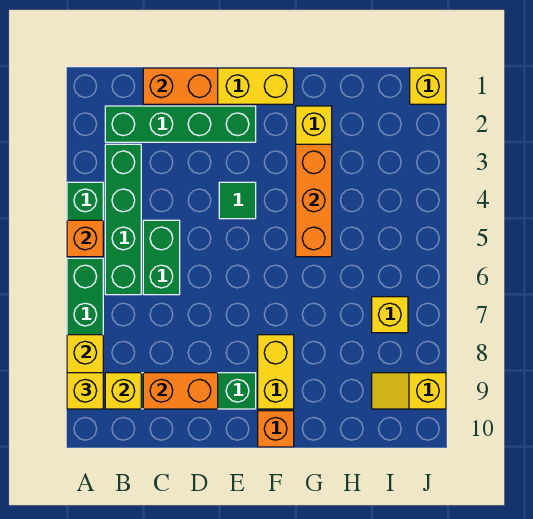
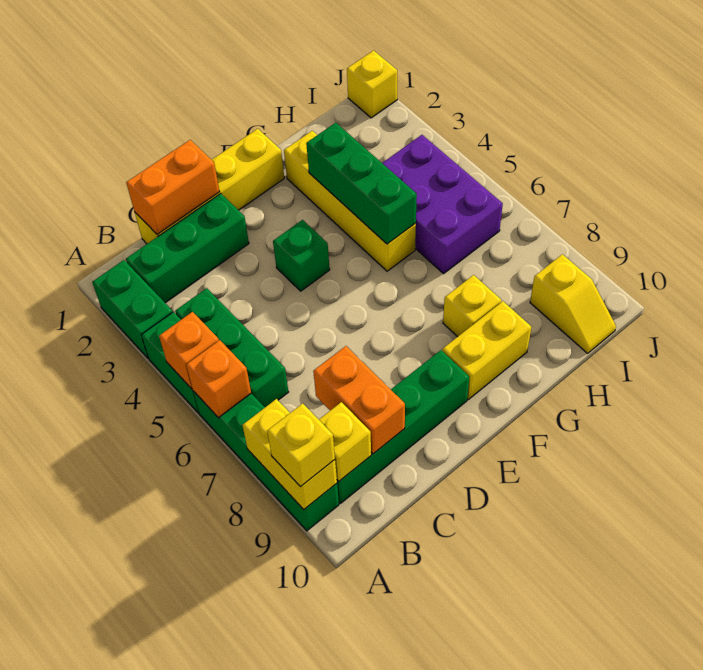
green 1x4 brick [105,106,256,142] -> green 1x3 brick [126,194,249,303]
green 1x4 brick [105,144,141,295] -> green 1x3 brick [175,288,288,407]
green 1x2 brick [143,220,180,295] -> green 1x2 brick moved to [92,260,173,358]
orange 1x2 brick [143,373,218,409] -> orange 1x2 brick turned to [313,346,405,454]
green 1x1 tile [219,182,256,219] -> green 1x1 brick [273,220,330,291]
yellow 1x2 brick [258,335,294,409] -> yellow 1x2 brick turned to [442,301,531,400]
orange 1x1 brick [258,411,294,447] -> orange 1x1 brick moved to [186,340,251,418]
orange 1x3 brick [296,144,332,257] -> green 1x3 brick [306,123,417,244]
none -> purple 2x3 brick [382,135,503,274]
yellow 1x1 brick [372,297,408,333] -> yellow 1x1 brick moved to [443,275,501,337]
yellow 1x2 slope [372,373,446,409] -> yellow 1x2 slope turned to [530,254,616,353]

